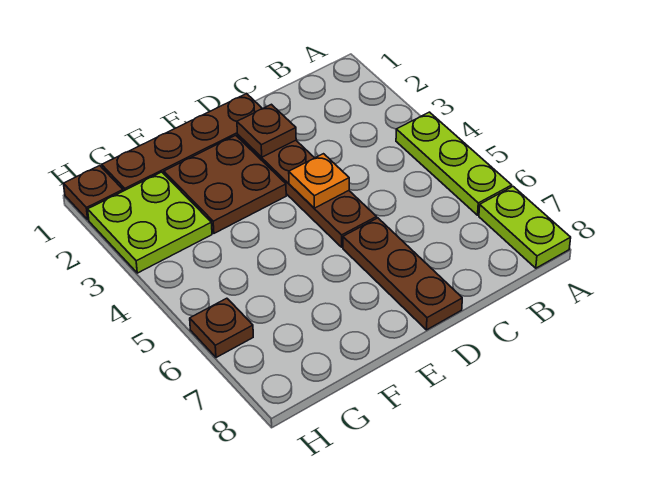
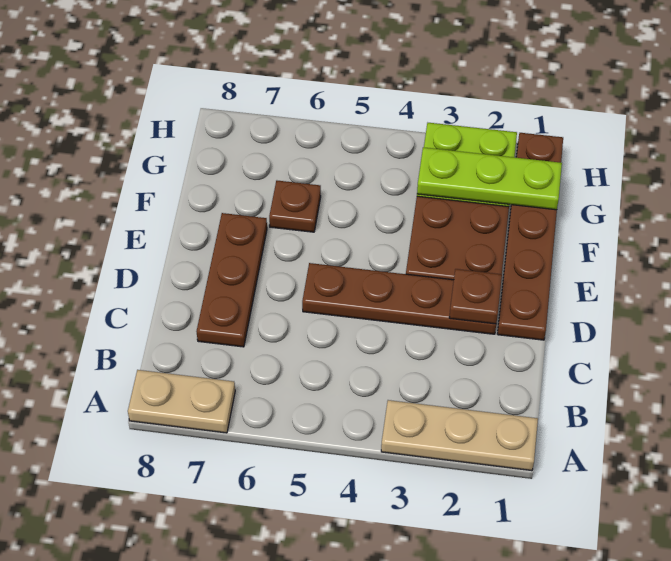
none -> tan 1x3 plate [381,400,538,471]
lime 1x3 plate [396,112,512,215] -> lime 1x3 plate moved to [417,147,562,210]
lime 1x2 plate [479,187,571,268] -> tan 1x2 plate [128,370,235,433]
orange 1x1 plate [289,154,349,208] -> none
brown 1x3 plate [343,218,462,330] -> brown 1x3 plate turned to [197,213,267,347]
brown 1x1 plate [190,298,253,358] -> brown 1x1 plate moved to [269,181,321,232]

